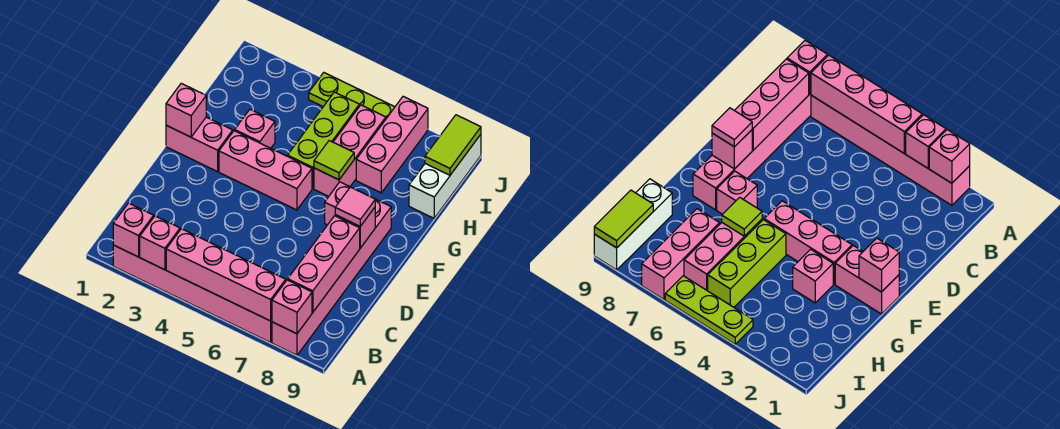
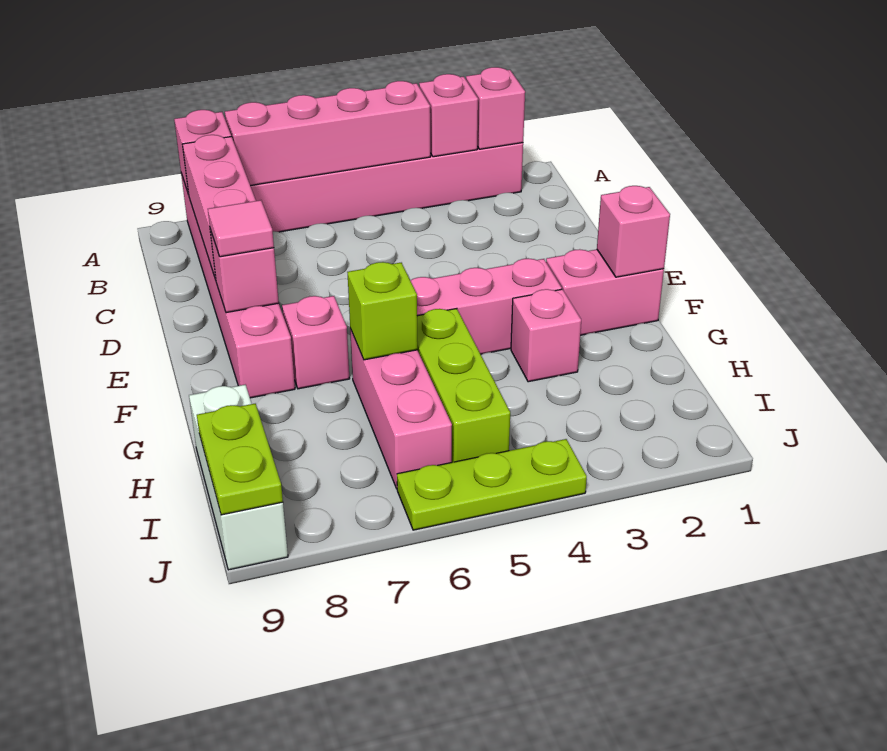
lime 1x1 tile [314,141,354,180] -> lime 1x1 brick [347,262,418,360]
pink 1x3 brick [356,96,428,193] -> none
lime 1x2 tile [425,115,481,175] -> lime 1x2 plate [197,404,283,515]

